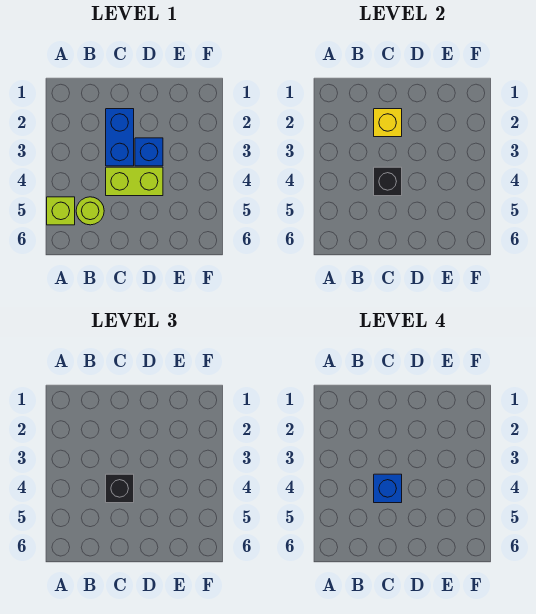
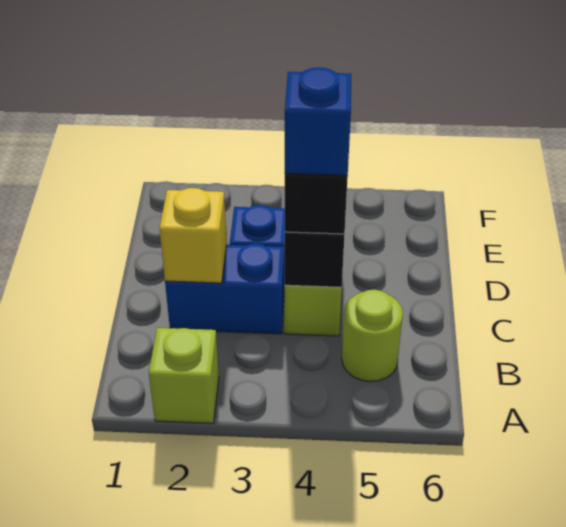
lime 1x1 brick [47,197,75,225] -> lime 1x1 brick moved to [149,328,219,423]

